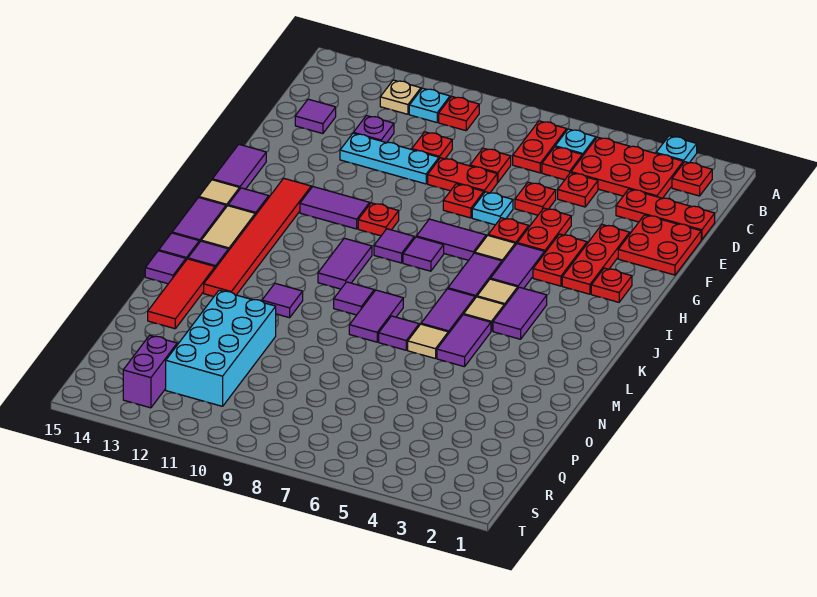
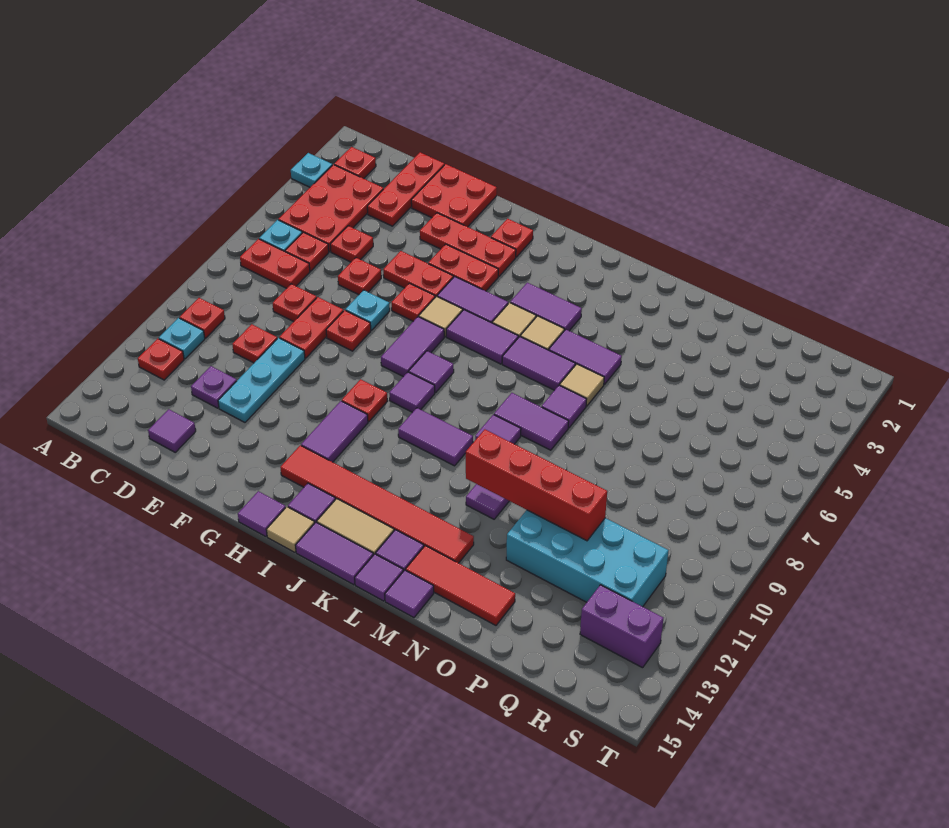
tan 1x1 plate [380,80,421,114] -> red 1x1 plate [138,339,184,380]
purple 1x2 tile [212,144,266,189] -> purple 1x1 tile [238,491,286,537]
none -> red 1x4 brick [466,429,607,541]

